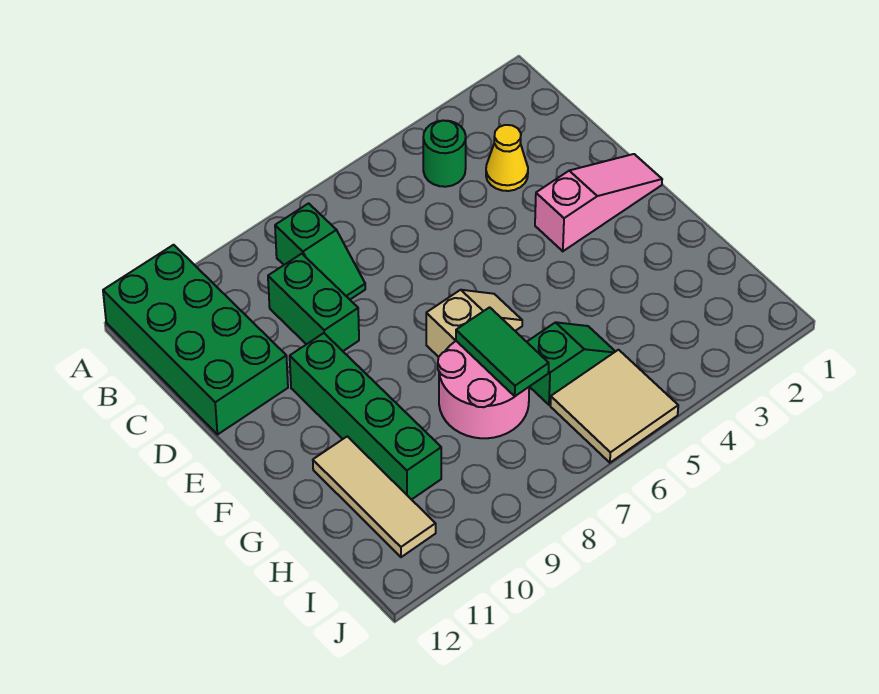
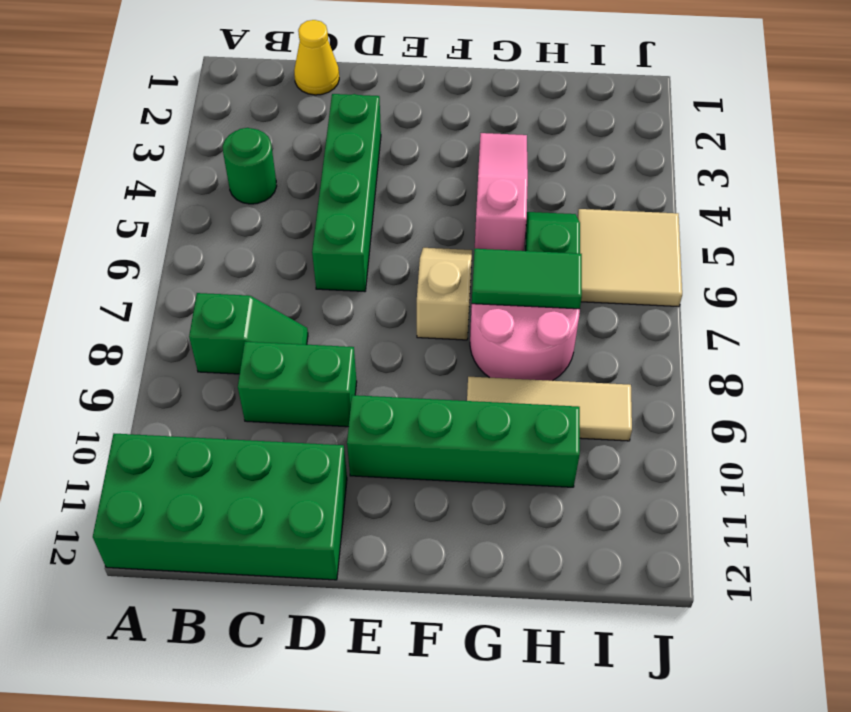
yellow 1x1 cone [486,125,528,191] -> yellow 1x1 cone moved to [294,20,339,95]
none -> green 1x4 brick [312,94,381,292]
pink 1x3 slope [535,154,662,251] -> pink 1x3 slope moved to [475,133,528,251]
tan 1x3 tile [313,436,436,557] -> tan 1x3 tile moved to [467,377,632,441]

